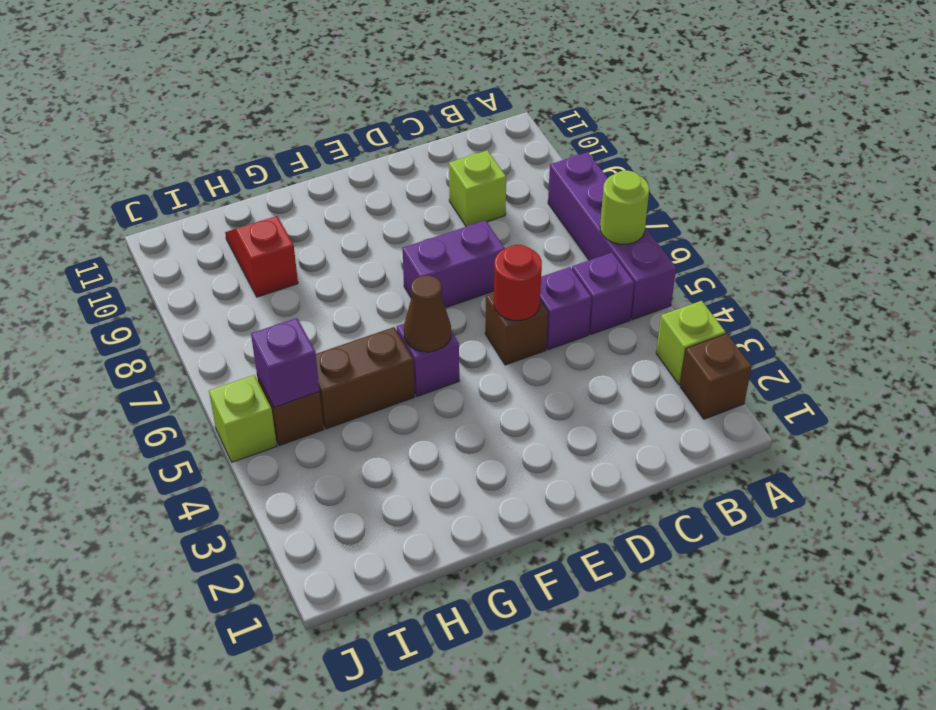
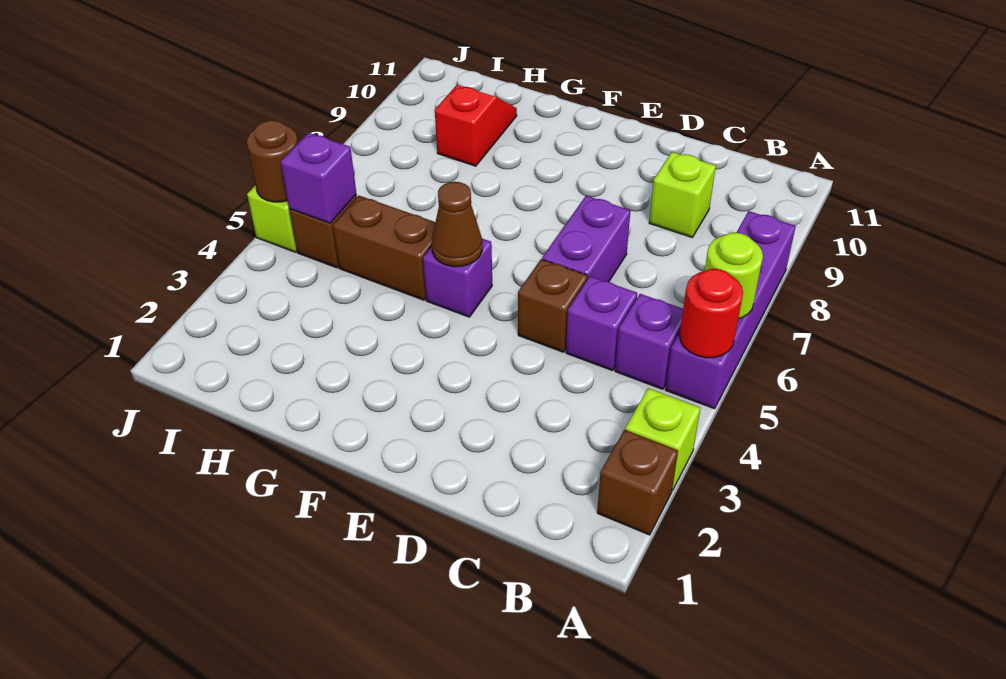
red 1x1 round brick [494,245,542,321] -> red 1x1 round brick moved to [680,269,743,358]
purple 1x2 brick [402,220,505,308] -> purple 1x2 brick turned to [542,196,630,282]
none -> brown 1x1 round brick [247,120,298,202]

